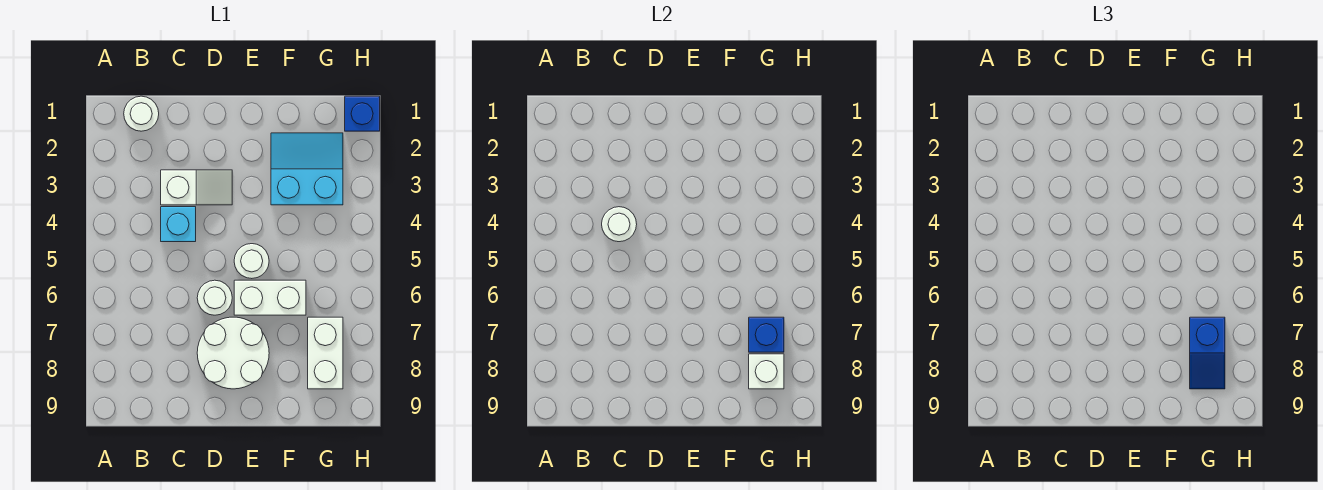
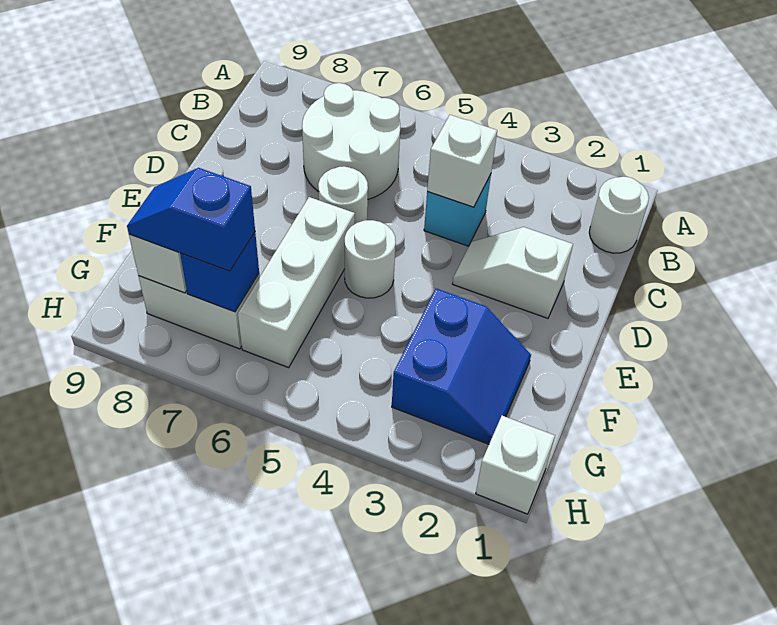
white 1x2 slope [161,170,232,205] -> white 1x2 slope turned to [453,227,573,318]
white 1x1 round brick [602,207,637,242] -> white 1x1 brick [427,115,497,207]
white 2x2 round brick [197,317,269,389] -> white 2x2 round brick moved to [302,83,400,199]
white 1x2 brick [234,280,306,315] -> white 1x3 brick [238,197,355,368]
cyan 2x2 slope [271,133,343,205] -> blue 2x2 slope [392,289,531,444]
blue 1x1 brick [345,96,380,131] -> white 1x1 brick [476,416,555,514]

